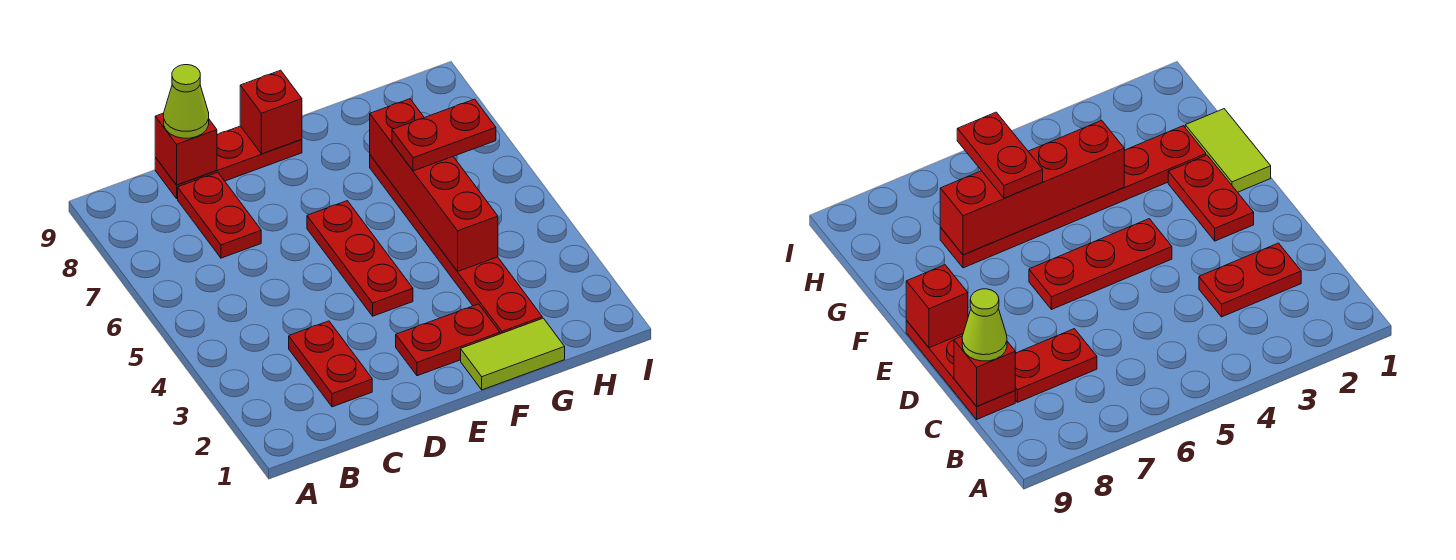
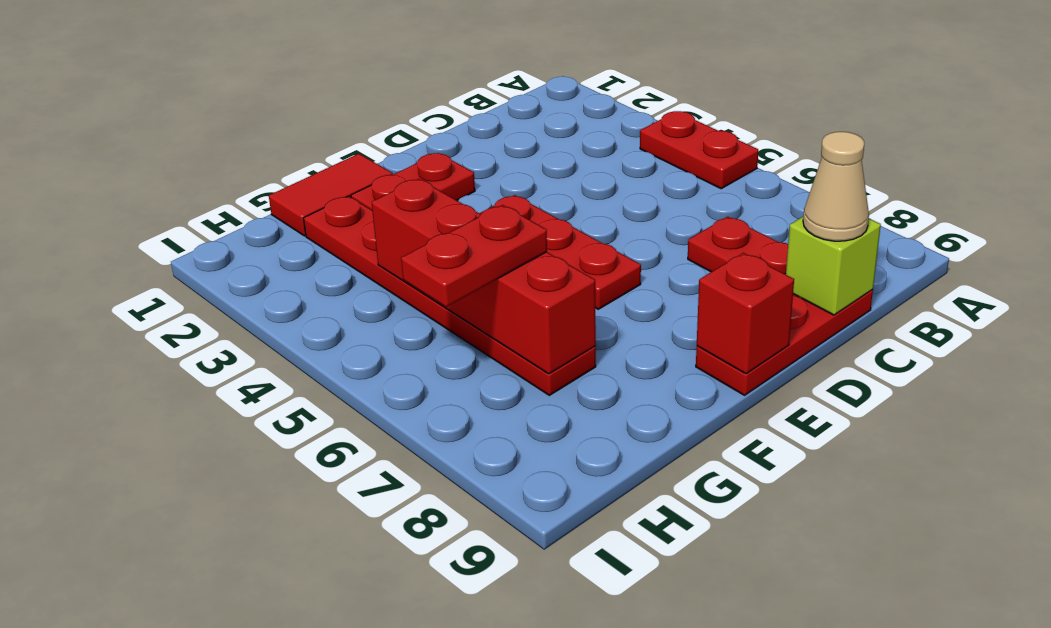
red 1x2 plate [289,321,372,407] -> red 1x2 plate moved to [640,111,758,189]
red 1x1 brick [155,113,217,185] -> lime 1x1 brick [786,217,881,315]
lime 1x1 cone [164,65,209,138] -> tan 1x1 cone [803,132,869,241]
lime 1x2 tile [461,318,565,390] -> red 1x2 tile [269,154,393,236]

